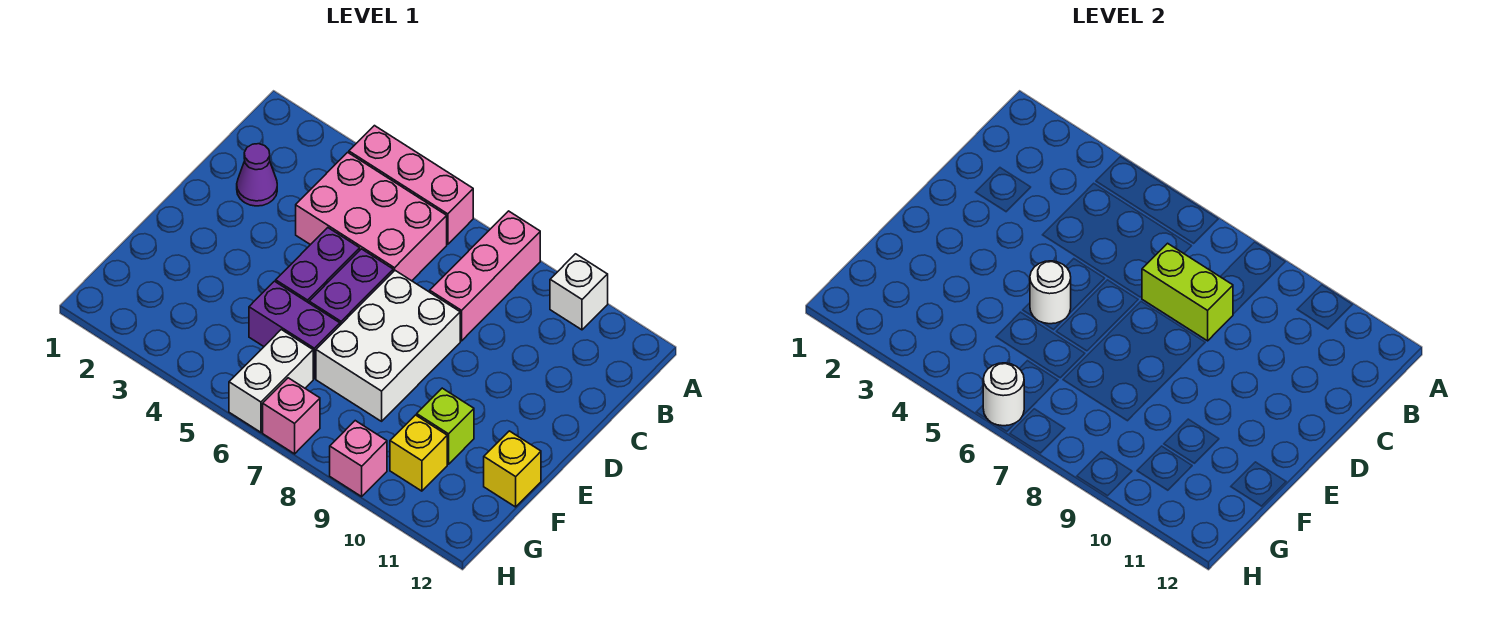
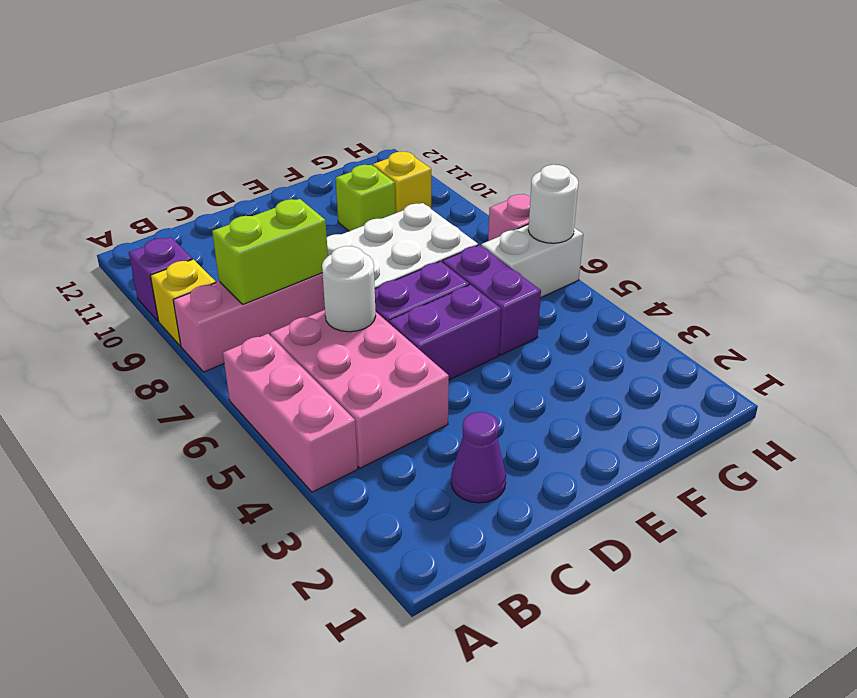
white 1x1 brick [550,254,608,330] -> purple 1x1 brick [129,237,192,321]
lime 1x2 brick [1142,243,1233,341] -> lime 1x2 brick turned to [212,199,328,304]
white 1x1 round brick [1030,261,1071,324] -> white 1x1 round brick moved to [322,246,376,332]
yellow 1x1 brick [484,431,541,507] -> yellow 1x1 brick moved to [151,259,216,346]
pink 1x1 brick [330,421,387,496] -> none

